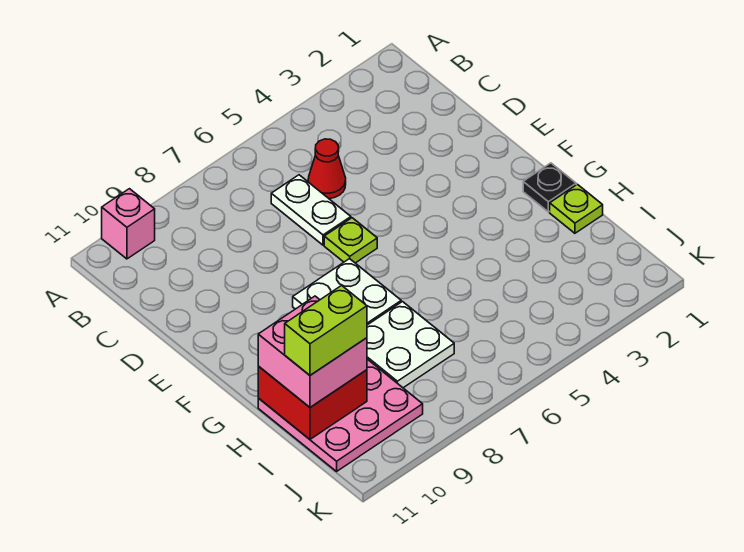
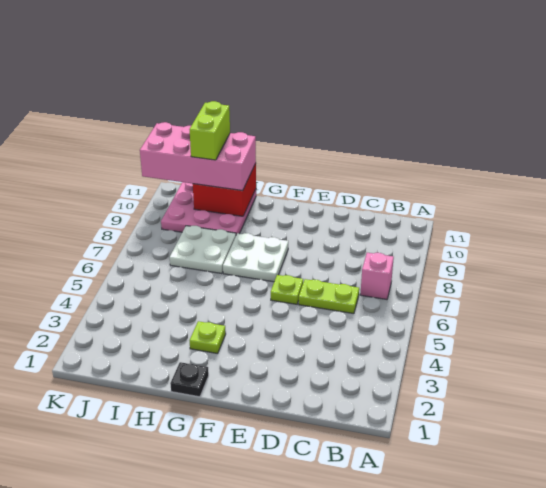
pink 1x1 brick [102,189,155,259] -> pink 1x1 brick moved to [360,253,394,299]
red 1x1 cone [308,139,346,199] -> none
white 1x2 plate [271,175,351,245] -> lime 1x2 plate [299,279,359,314]
lime 1x1 plate [550,184,603,233] -> lime 1x1 plate moved to [190,321,226,354]
pink 2x2 brick [258,296,367,407] -> pink 2x4 brick [140,122,256,191]

